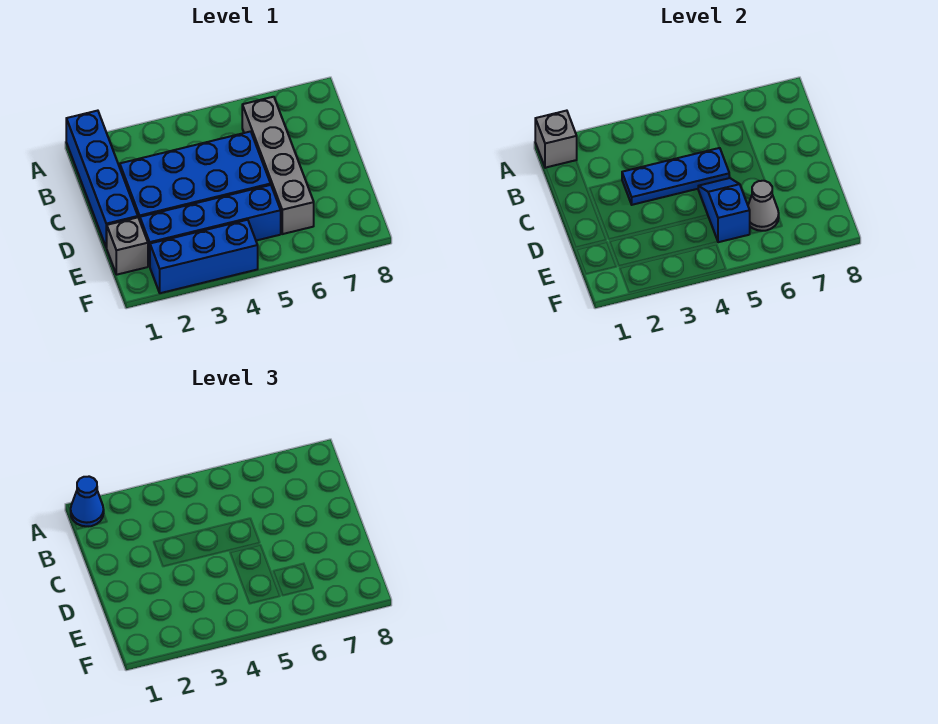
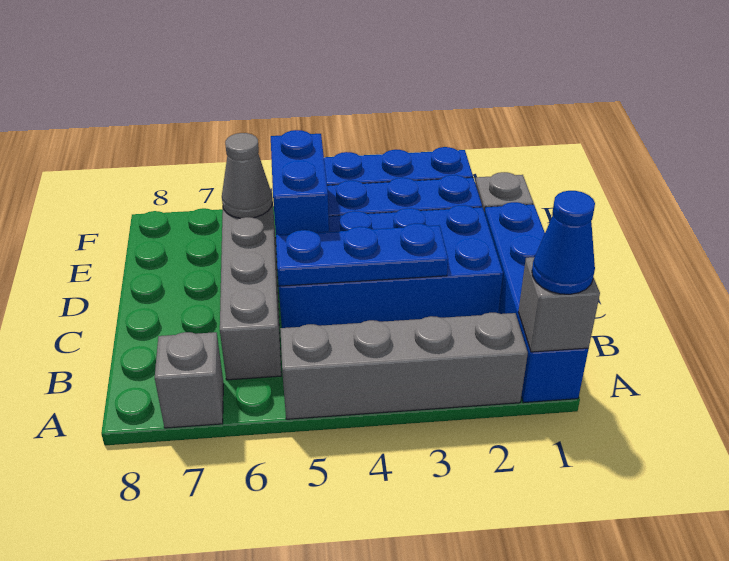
none -> grey 1x4 brick [280,313,528,419]
none -> grey 1x1 brick [155,332,223,428]
blue 1x2 slope [698,178,750,242] -> blue 1x2 brick [271,130,329,235]

